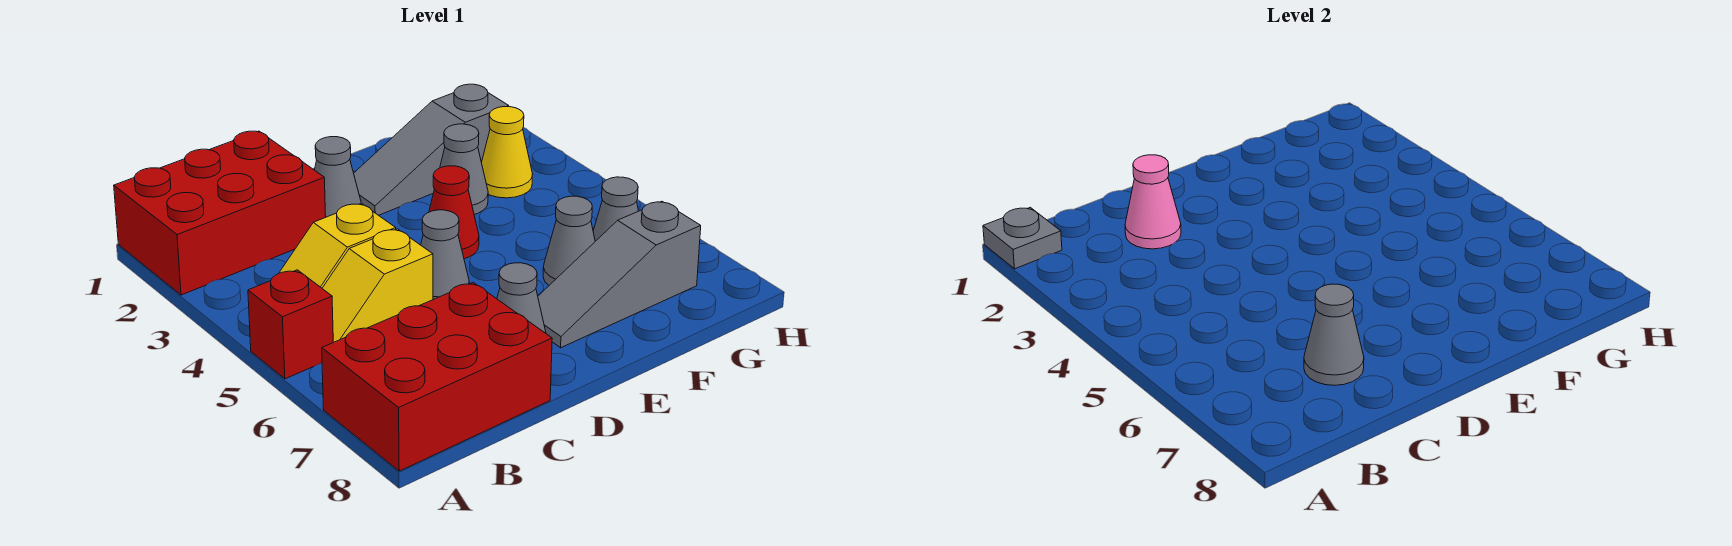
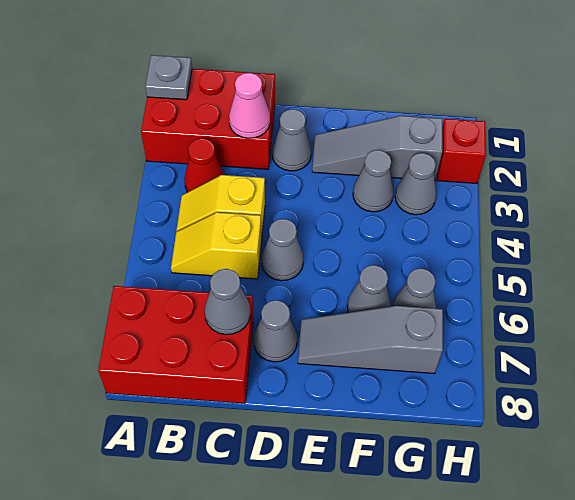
red 1x1 brick [248,270,333,379] -> red 1x1 brick moved to [437,119,486,183]
red 1x1 cone [429,166,479,259] -> red 1x1 cone moved to [184,138,224,192]
yellow 1x1 cone [482,107,533,198] -> grey 1x1 cone [395,153,436,215]

